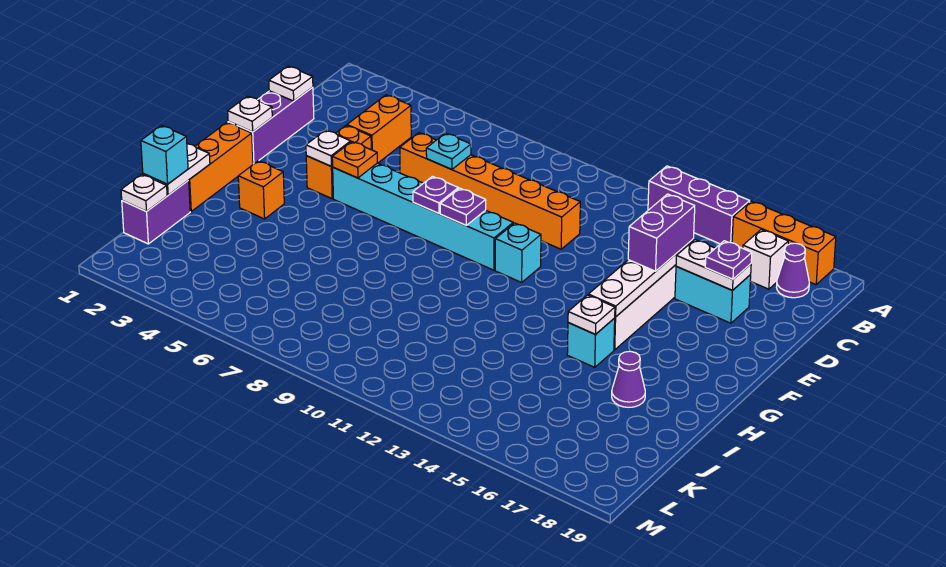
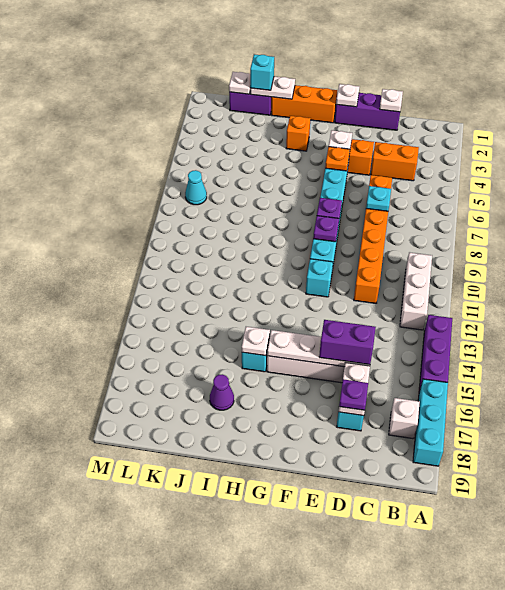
orange 1x3 brick [732,201,836,285] -> cyan 1x3 brick [413,379,448,466]
none -> white 1x3 brick [400,252,432,330]
purple 1x1 cone [777,243,809,298] -> none
none -> cyan 1x1 cone [185,170,207,205]

